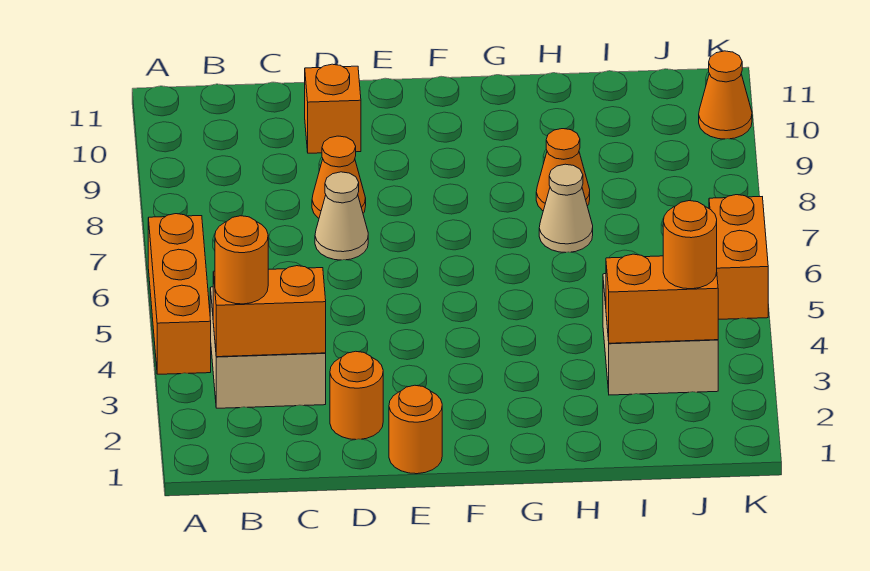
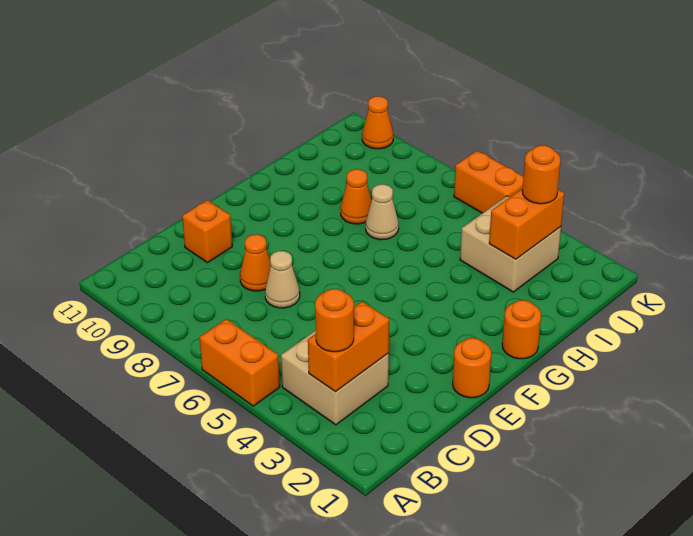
orange 1x3 brick [148,214,211,374] -> orange 1x2 brick [200,319,280,406]
orange 1x1 round brick [330,351,383,440] -> orange 1x1 round brick moved to [502,300,541,359]

